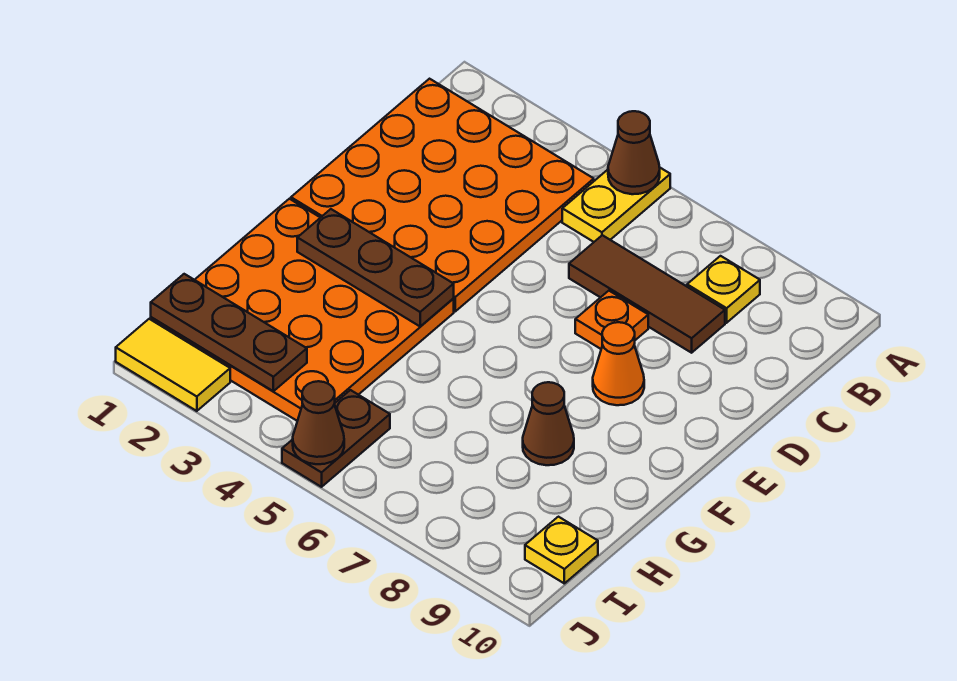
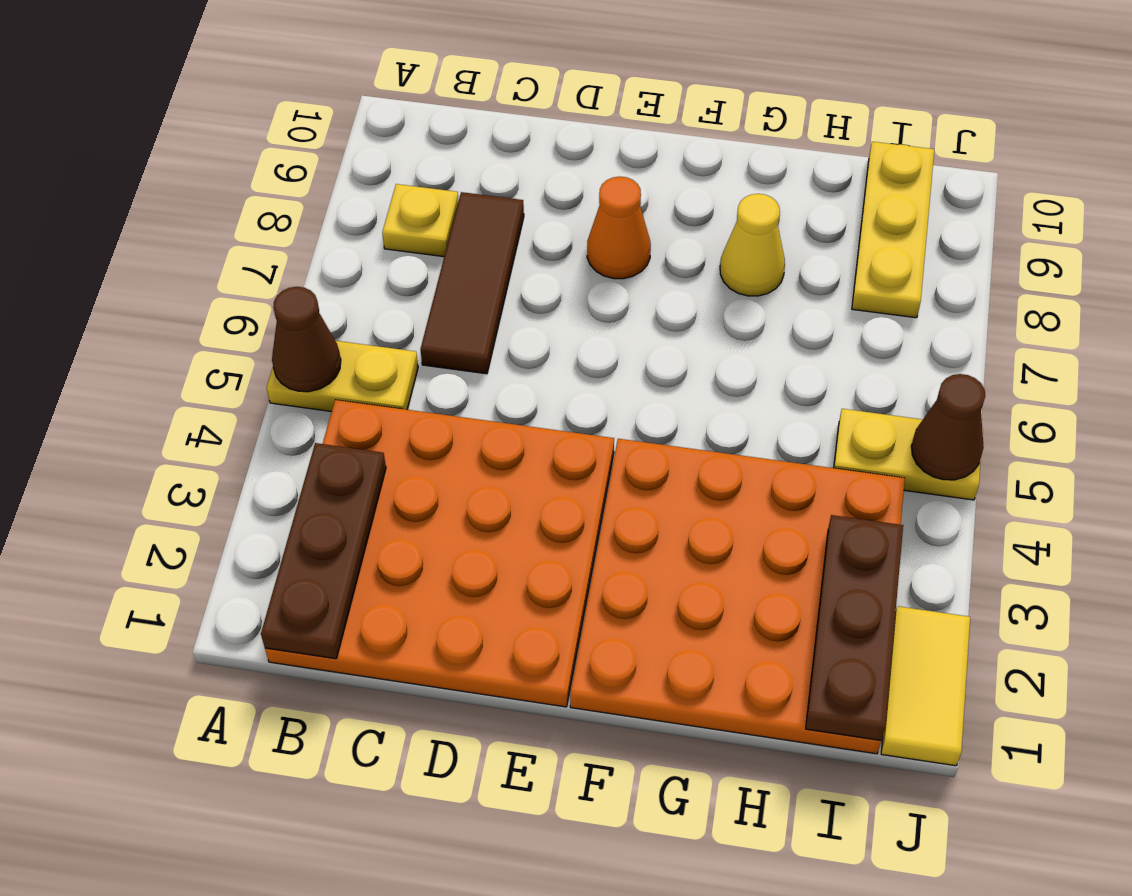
orange 1x1 plate [575,291,648,349] -> none
brown 1x3 plate [297,209,454,327] -> brown 1x3 plate moved to [261,443,386,659]
brown 1x1 cone [523,382,574,465] -> yellow 1x1 cone [720,194,785,296]
brown 1x2 plate [282,390,390,487] -> yellow 1x2 plate [834,409,983,500]
yellow 1x1 plate [525,517,598,583] -> yellow 1x3 plate [852,142,934,318]

